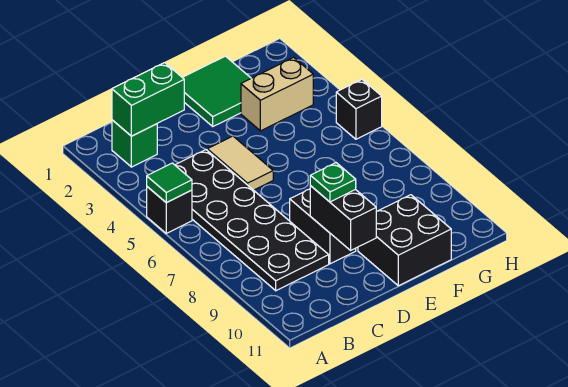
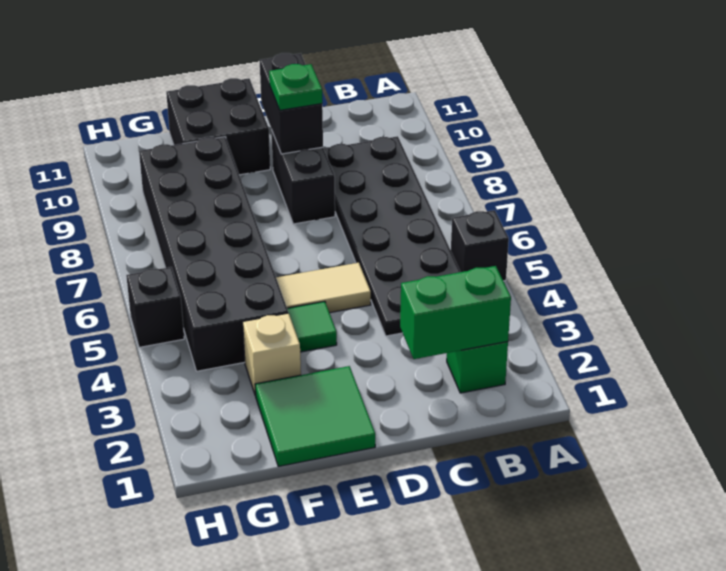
green 1x1 tile [147,163,192,203] -> green 1x1 tile moved to [287,301,337,352]
tan 1x2 tile [207,136,273,190] -> tan 1x2 tile turned to [276,263,371,313]
tan 1x2 brick [241,57,313,131] -> tan 1x1 brick [243,313,301,396]
none -> black 2x6 brick [139,137,288,371]

